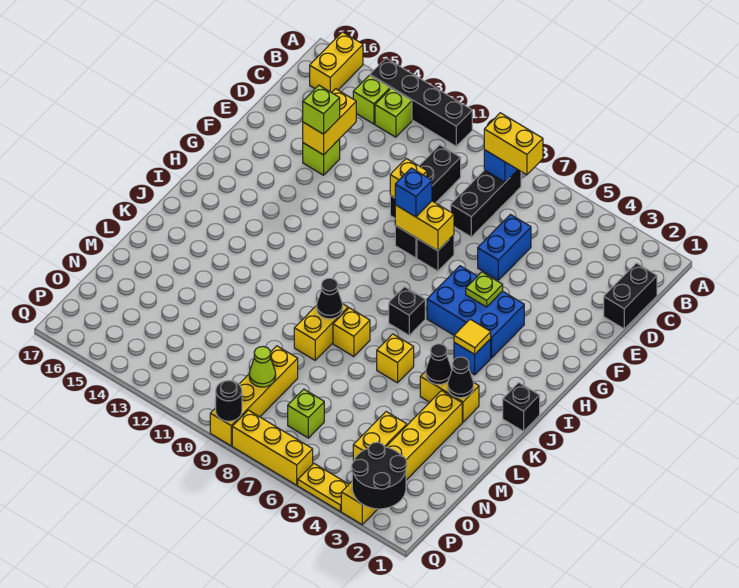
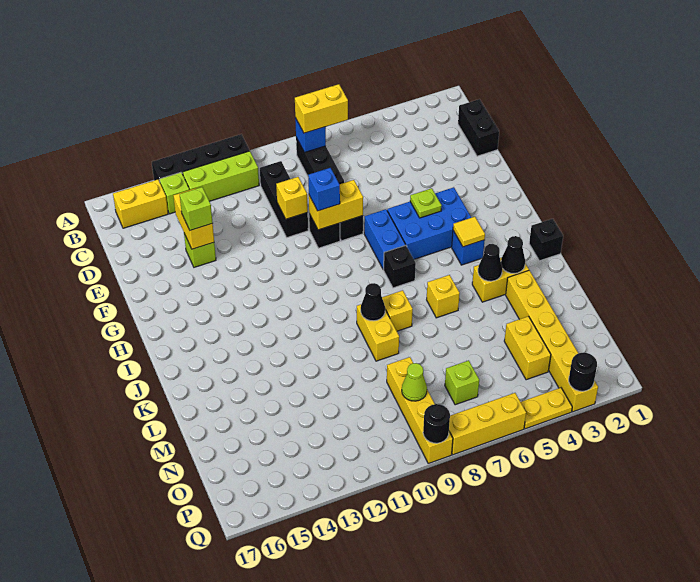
yellow 1x2 brick [310,32,363,93] -> yellow 1x2 brick turned to [113,180,168,228]
lime 1x1 brick [375,89,412,137] -> lime 1x3 brick [183,151,259,201]
blue 1x2 brick [478,215,531,280] -> blue 1x2 brick moved to [364,209,406,270]
black 2x2 round brick [352,442,407,509] -> black 1x1 round brick [569,353,597,391]

